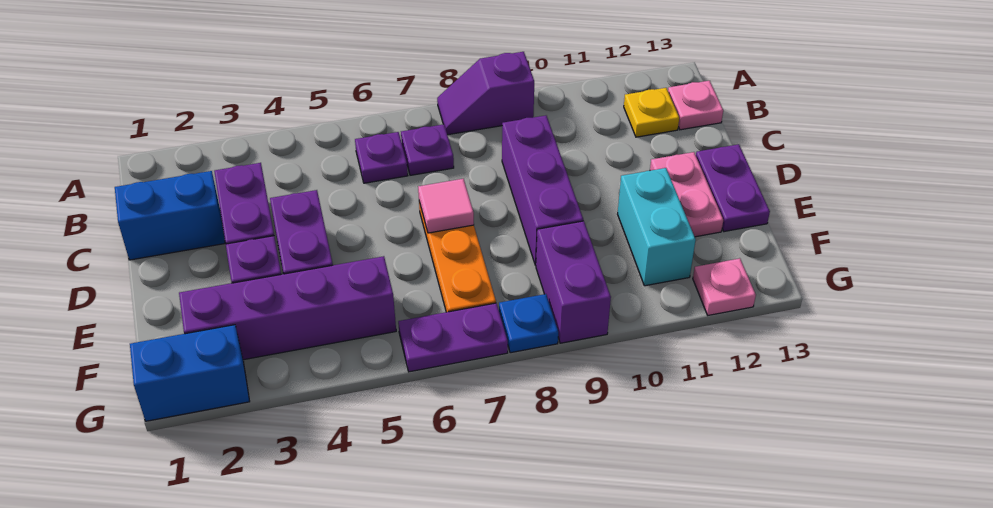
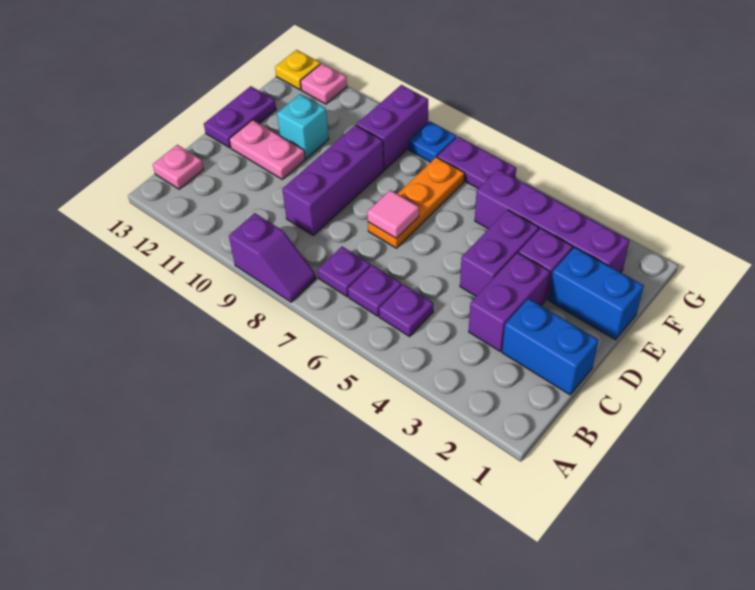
none -> purple 1x1 plate [379,284,433,337]
yellow 1x1 plate [624,88,679,137] -> yellow 1x1 plate moved to [275,50,321,90]
pink 1x2 plate [650,152,723,237] -> pink 1x2 plate turned to [229,120,305,179]
cyan 1x2 brick [618,168,696,286] -> cyan 1x1 brick [277,94,329,159]
blue 1x2 brick [130,325,250,421] -> blue 1x2 brick moved to [549,247,644,340]

